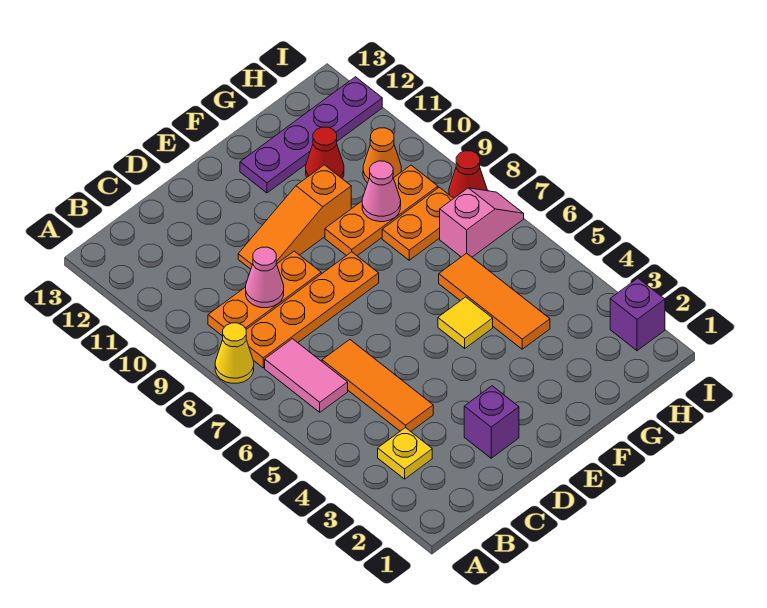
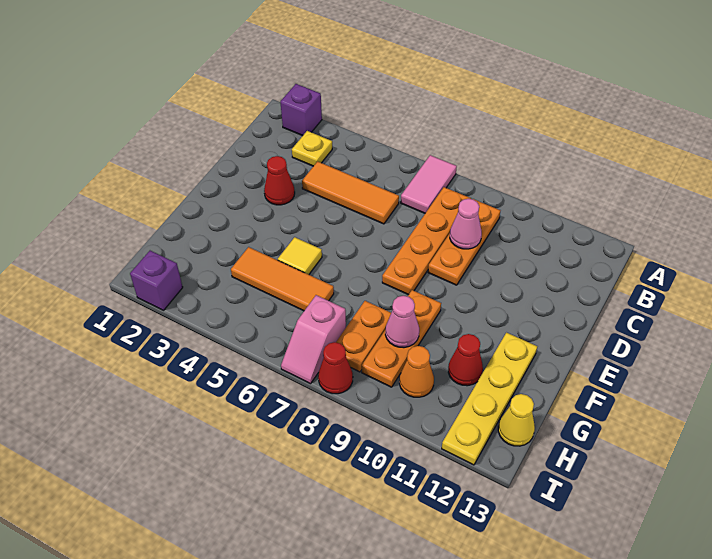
yellow 1x1 cone [215,323,254,383] -> yellow 1x1 cone moved to [498,394,535,446]
pink 1x2 tile [265,339,348,412] -> pink 1x2 tile turned to [401,155,457,213]
purple 1x1 brick [464,386,519,458] -> purple 1x1 brick moved to [280,84,322,136]
none -> red 1x1 cone [264,156,295,205]
orange 1x3 slope [238,165,351,269] -> none
purple 1x4 plate [240,77,382,193] -> yellow 1x4 plate [442,333,537,465]

